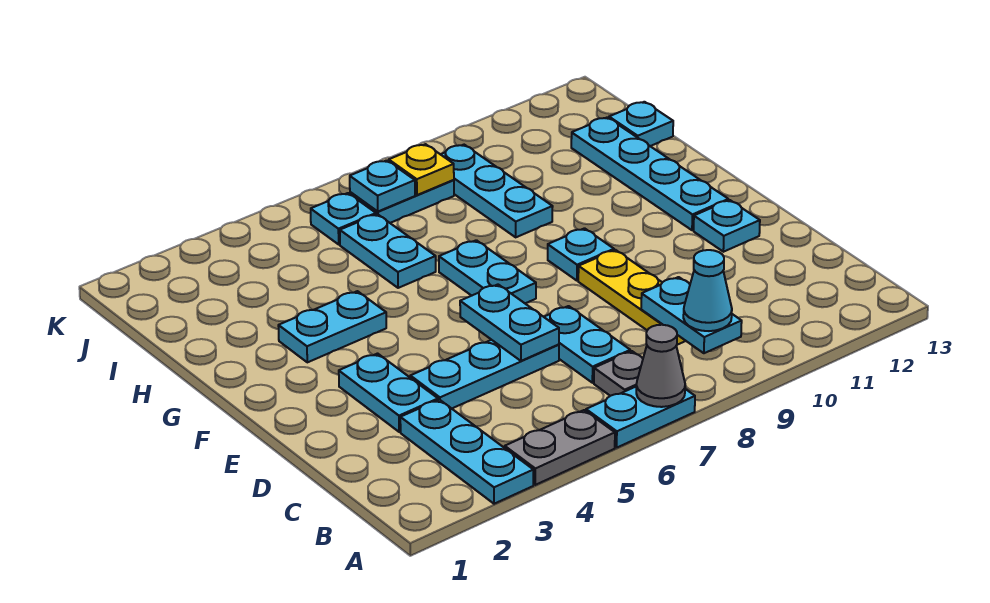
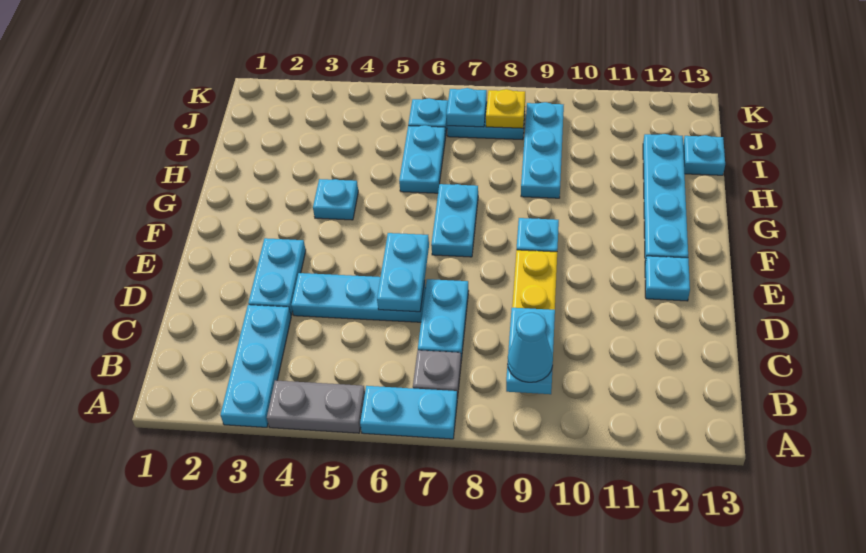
grey 1x1 cone [636,325,685,407] -> none
cyan 1x2 plate [278,291,386,362] -> cyan 1x1 plate [313,179,358,220]

